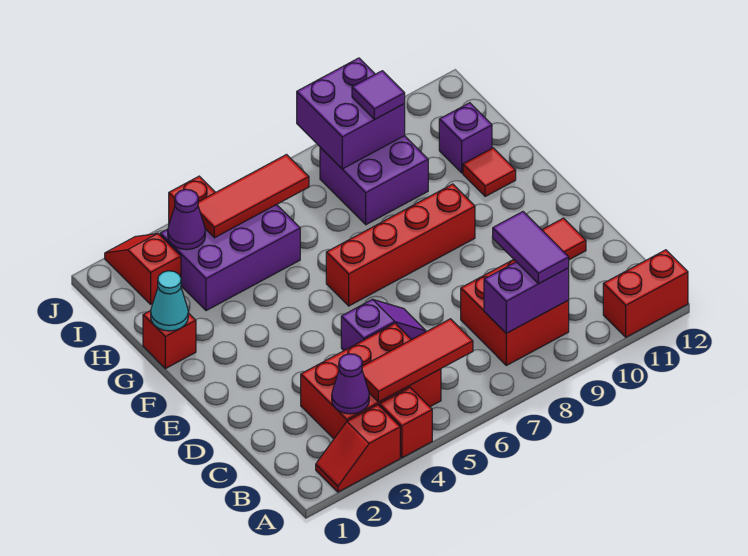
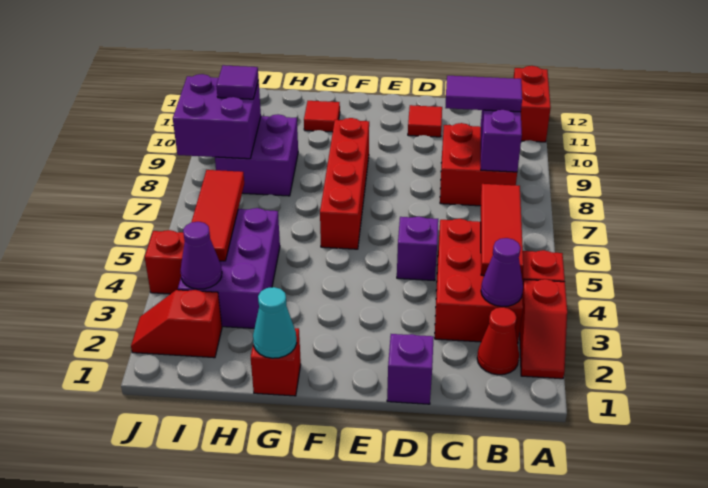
none -> red 1x1 cone [477,307,519,375]
purple 1x1 brick [439,103,492,173] -> purple 1x1 brick moved to [387,334,434,404]

